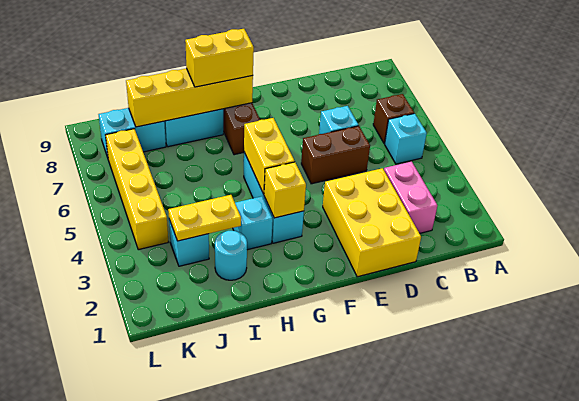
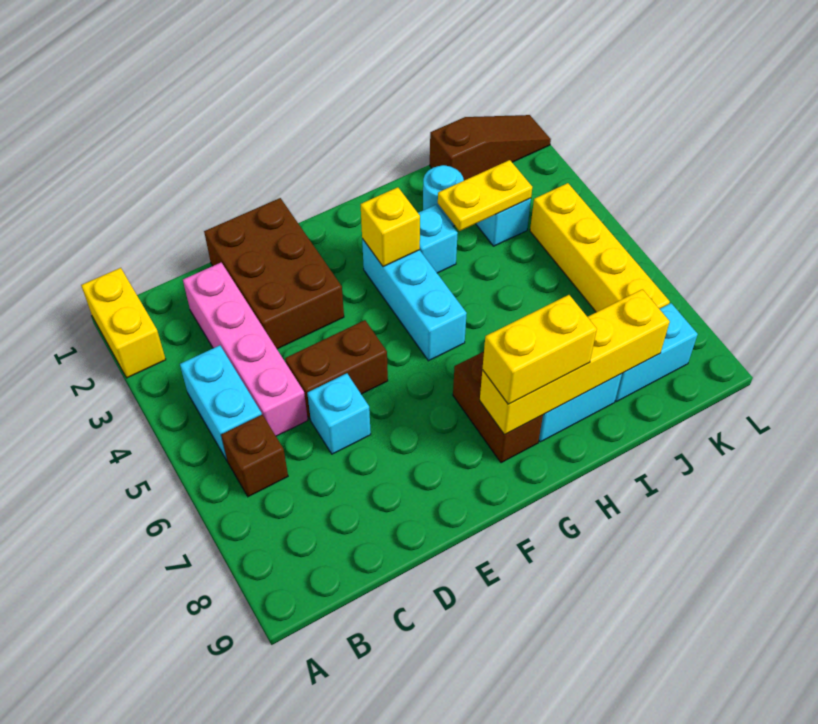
cyan 1x1 brick [385,114,427,164] -> cyan 1x2 brick [180,345,262,460]
pink 1x2 brick [384,161,438,233] -> pink 1x4 brick [183,263,308,436]
yellow 2x3 brick [323,168,421,277] -> brown 2x3 brick [204,198,344,349]
yellow 1x2 brick [244,118,295,194] -> yellow 1x2 brick moved to [81,268,166,378]
none -> brown 1x3 slope [430,115,551,180]

